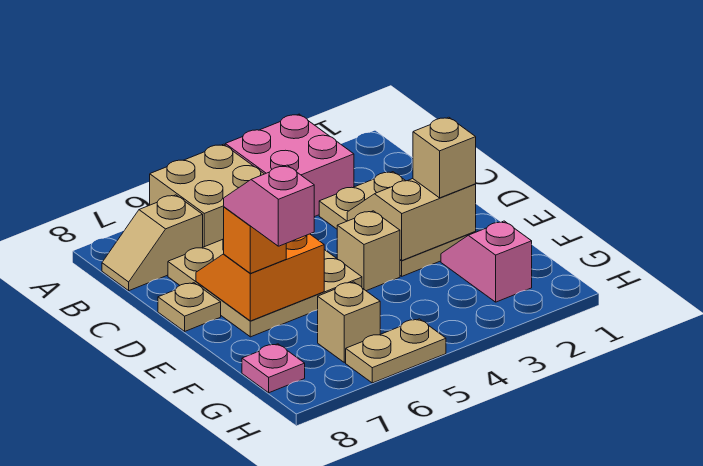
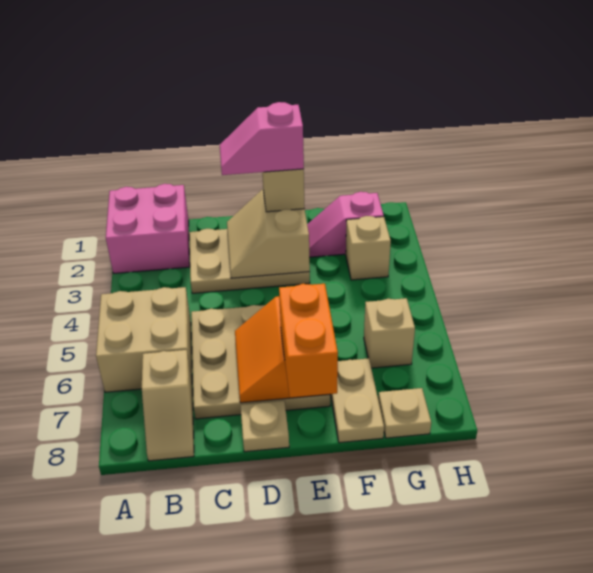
pink 2x2 brick [225,114,354,217] -> pink 2x2 brick moved to [106,184,190,273]
tan 1x1 brick [337,211,400,291] -> tan 1x1 brick moved to [346,216,391,280]
orange 1x1 brick [224,207,286,273] -> orange 1x2 brick [279,284,338,398]
pink 1x2 slope [224,165,314,246] -> pink 1x2 slope moved to [220,102,304,175]
pink 1x1 plate [242,344,305,393] -> tan 1x1 plate [378,388,431,438]
tan 1x2 plate [346,319,446,383] -> tan 1x2 plate moved to [331,358,384,443]

